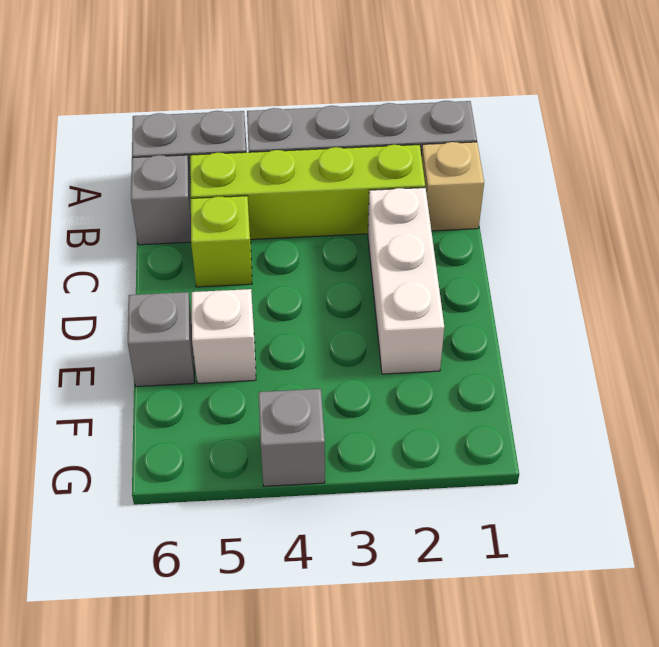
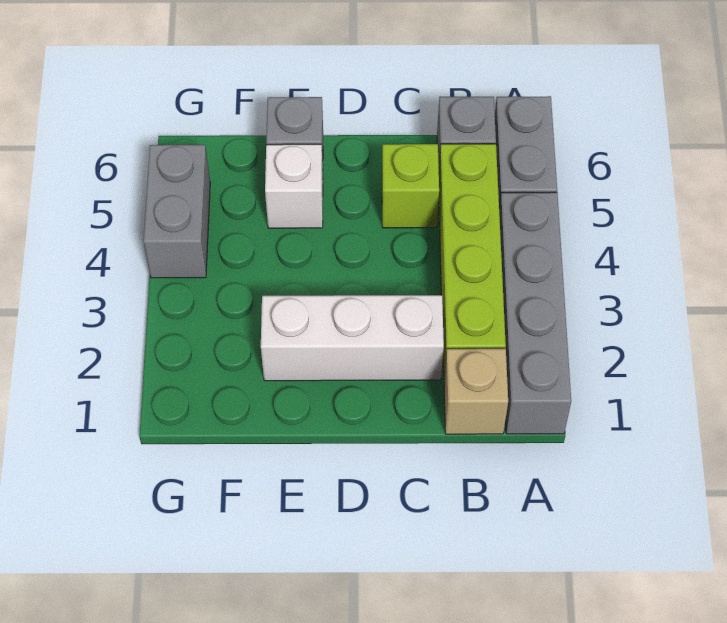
grey 1x1 brick [258,389,325,486] -> grey 1x2 brick [144,145,210,278]

